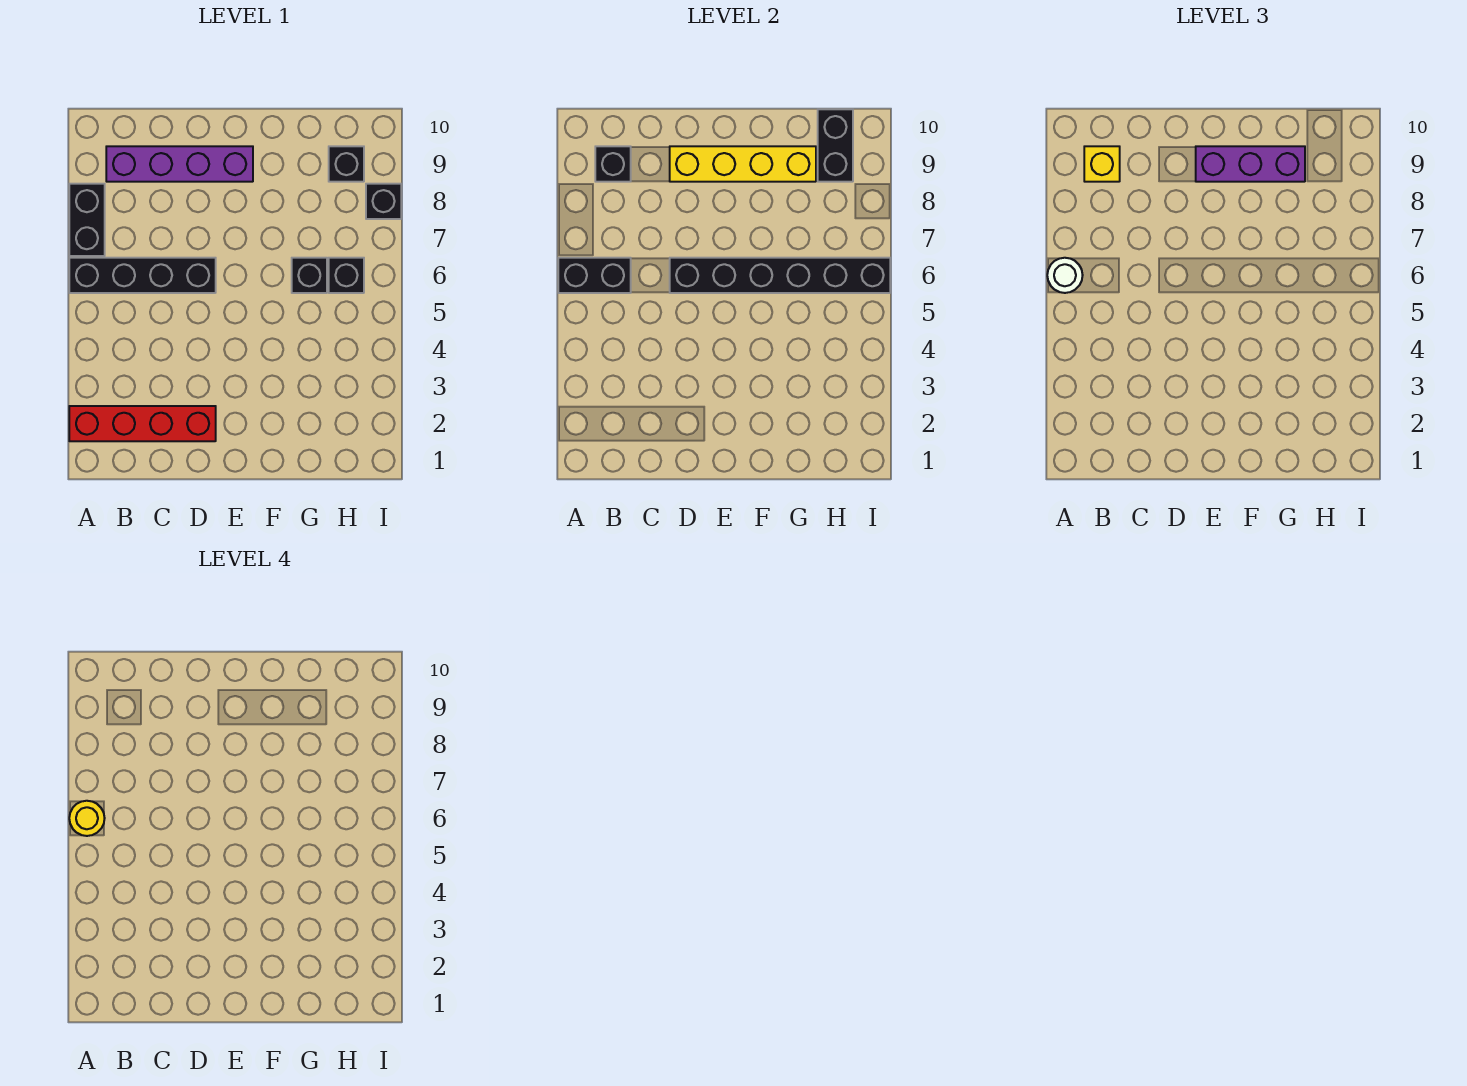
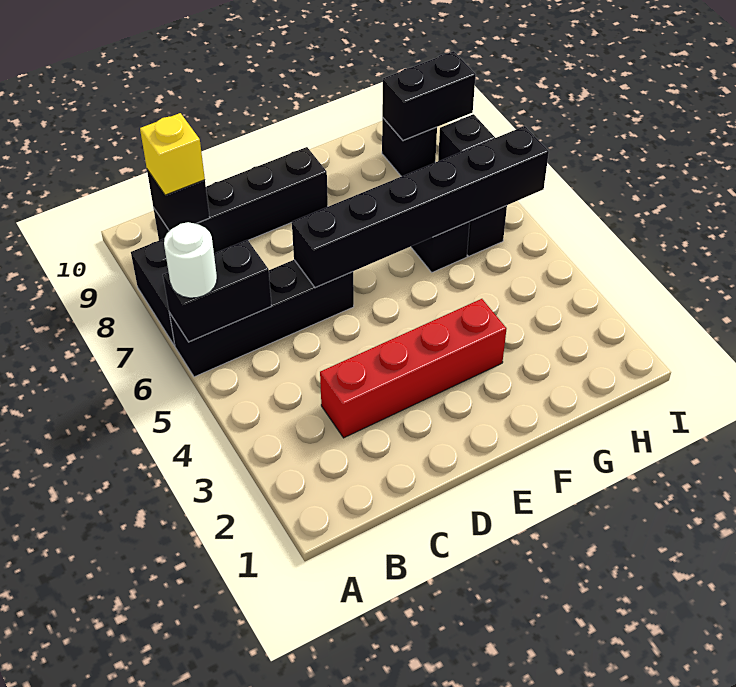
red 1x4 brick [69,406,216,441] -> red 1x4 brick moved to [320,299,506,438]
yellow 1x1 round brick [69,801,105,836] -> none
purple 1x4 brick [106,146,253,182] -> black 1x4 brick [153,147,328,253]
yellow 1x4 brick [670,146,816,182] -> none
purple 1x3 brick [1196,146,1305,182] -> none
black 1x2 brick [818,109,853,182] -> black 1x2 brick turned to [382,51,476,140]

